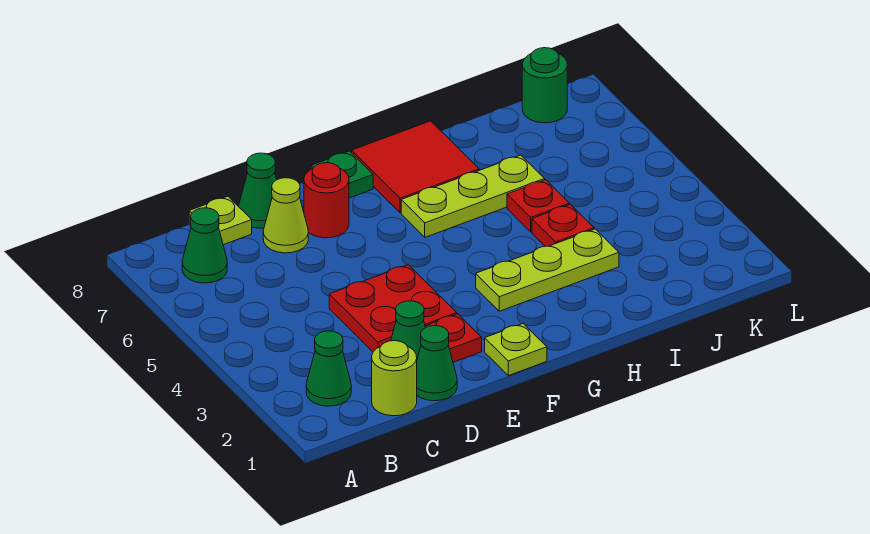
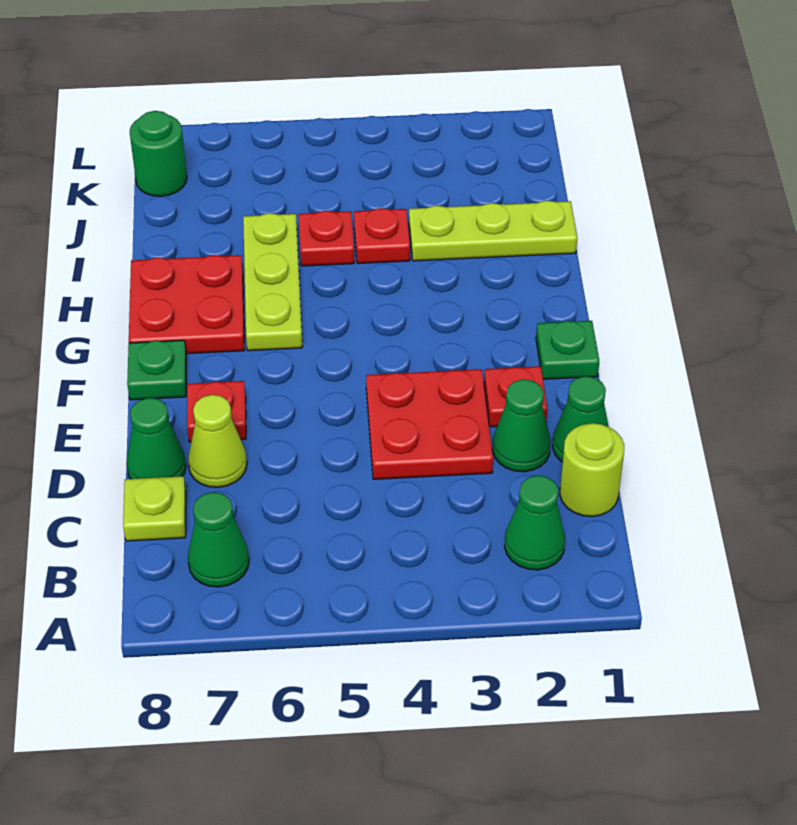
red 1x1 round brick [304,163,349,238] -> red 1x1 plate [187,381,246,442]
lime 1x1 plate [485,324,547,376] -> green 1x1 plate [536,321,599,379]
lime 1x3 plate [476,229,619,311] -> lime 1x3 plate turned to [409,201,577,261]
red 2x2 tile [352,121,479,213] -> red 2x2 plate [129,255,244,354]

